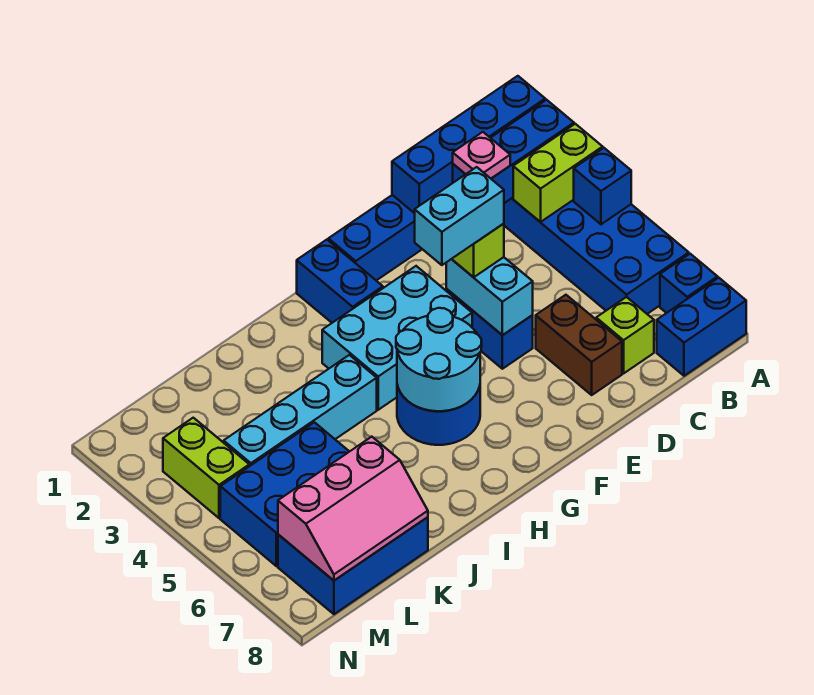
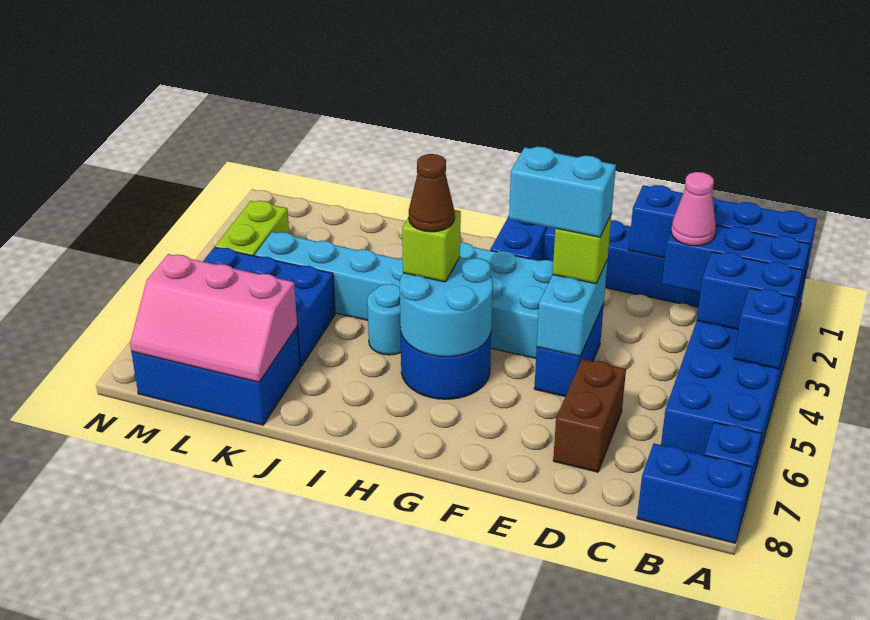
lime 1x2 brick [513,124,603,222] -> blue 1x2 brick [697,252,803,336]
pink 1x1 plate [453,132,510,178] -> pink 1x1 cone [671,172,716,246]
lime 1x1 brick [596,297,654,373] -> lime 1x1 brick moved to [402,210,461,282]
none -> brown 1x1 cone [409,154,455,232]
none -> cyan 1x1 round brick [367,284,401,355]

